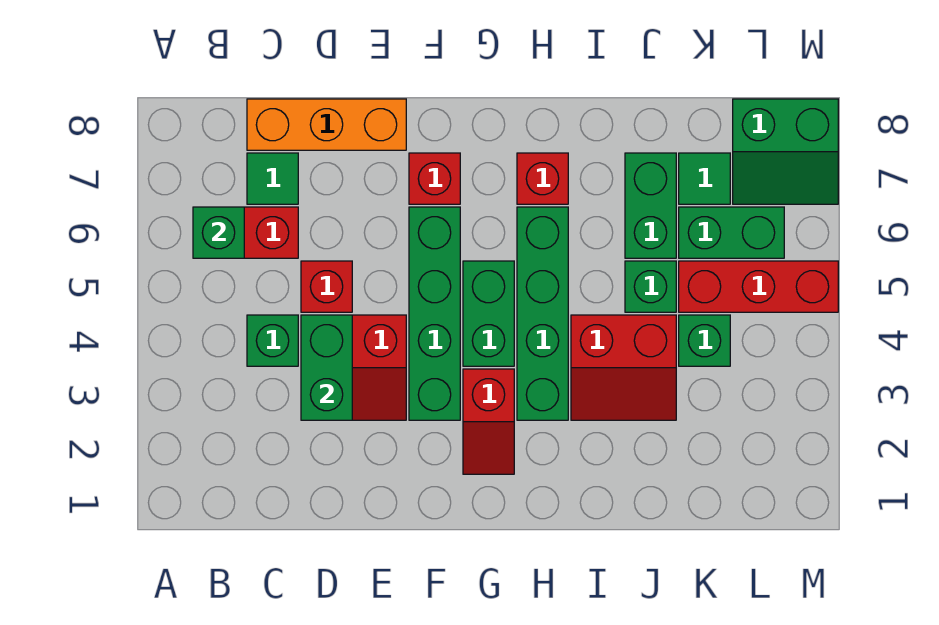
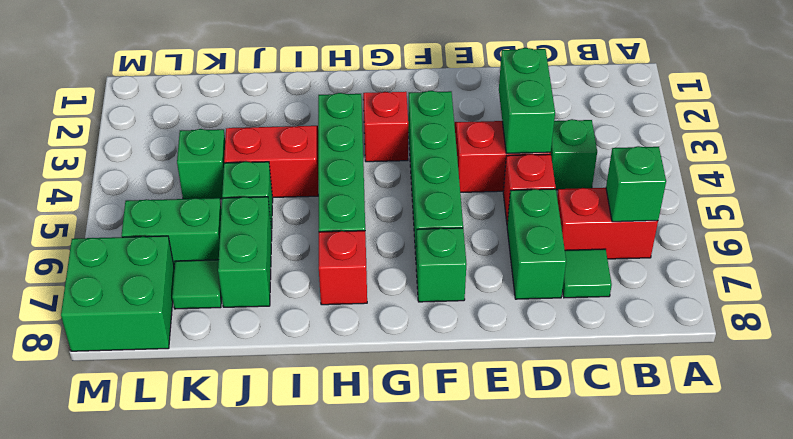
orange 1x3 brick [247,99,406,150] -> none
red 1x1 brick [409,153,460,204] -> green 1x1 brick [416,228,467,302]
green 1x2 brick [463,261,514,366] -> green 1x2 brick moved to [507,189,566,299]
red 1x3 brick [679,261,838,312] -> none
green 2x2 slope [733,99,838,204] -> green 2x2 brick [61,236,174,351]

